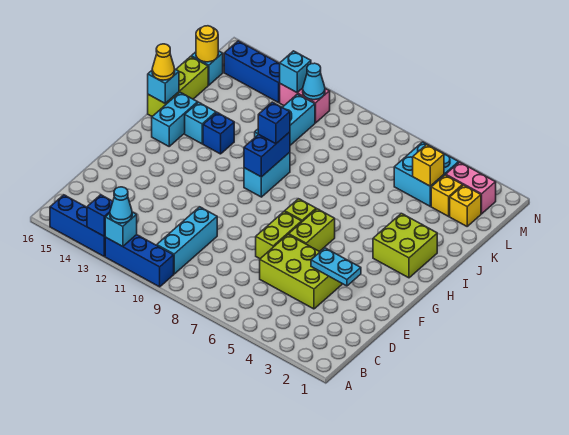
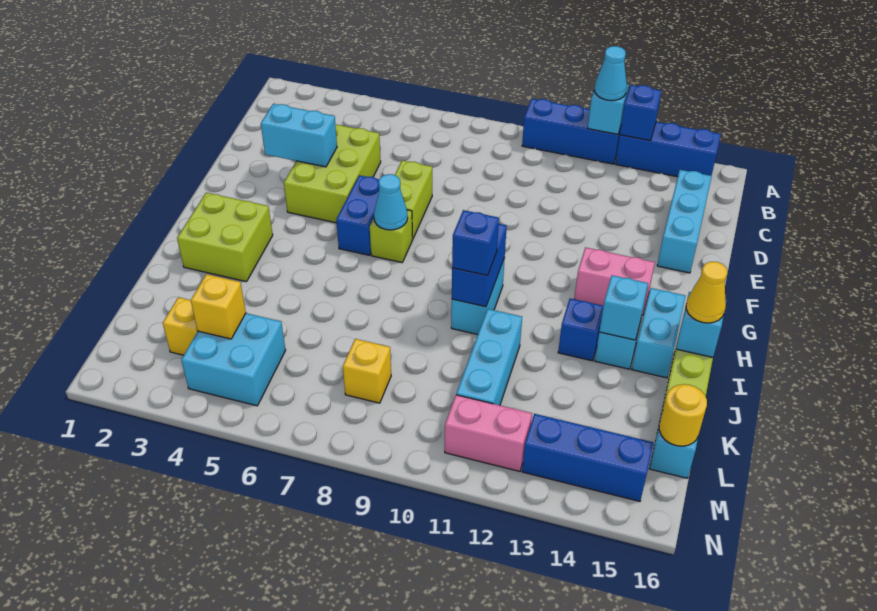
cyan 1x3 brick [157,207,217,274] -> cyan 1x3 brick moved to [657,170,712,273]
lime 2x3 brick [260,234,342,309] -> lime 2x3 brick turned to [284,124,381,223]
cyan 1x2 plate [311,248,361,286] -> cyan 1x2 brick [261,104,337,167]
lime 1x2 brick [289,209,335,252] -> blue 1x2 brick [336,175,379,255]
yellow 1x1 brick [450,185,481,226] -> yellow 1x1 brick moved to [343,339,391,403]
pink 1x2 brick [446,162,496,214] -> pink 1x2 brick moved to [574,247,655,315]
cyan 1x1 cone [303,63,325,100] -> cyan 1x1 cone moved to [374,174,408,230]
cyan 1x1 brick [280,51,311,92] -> cyan 1x1 brick moved to [599,275,648,340]

